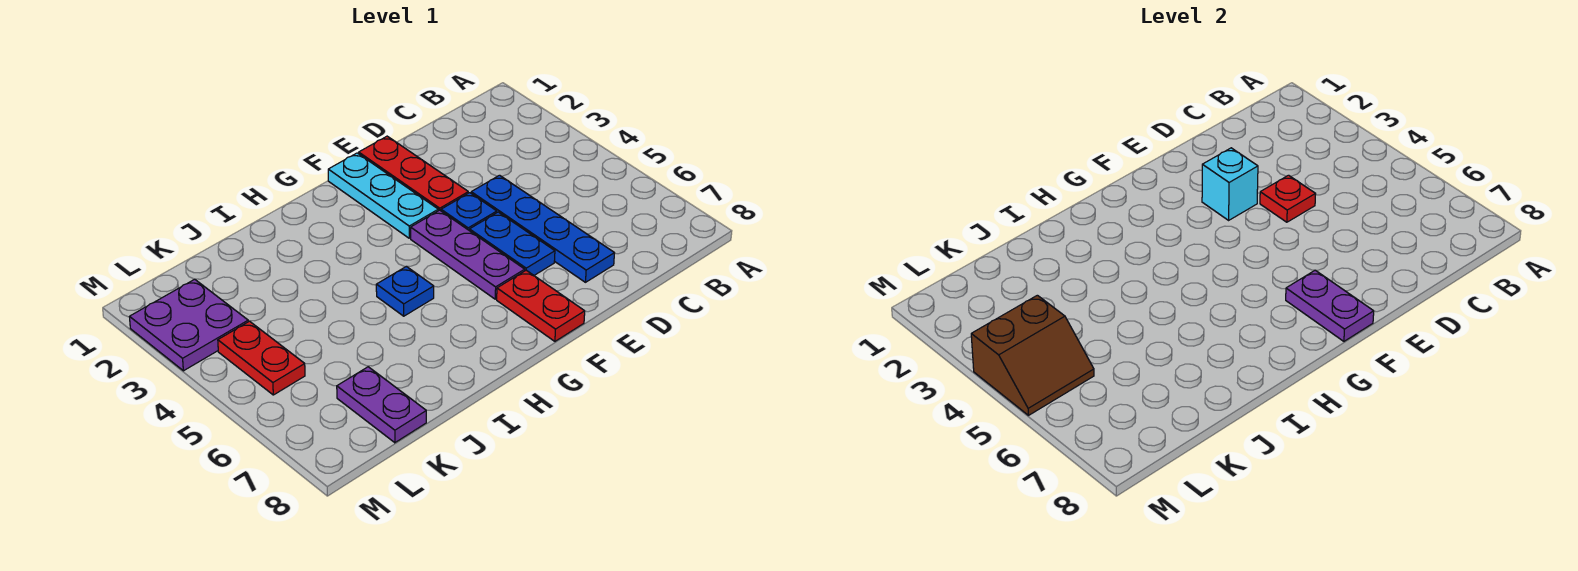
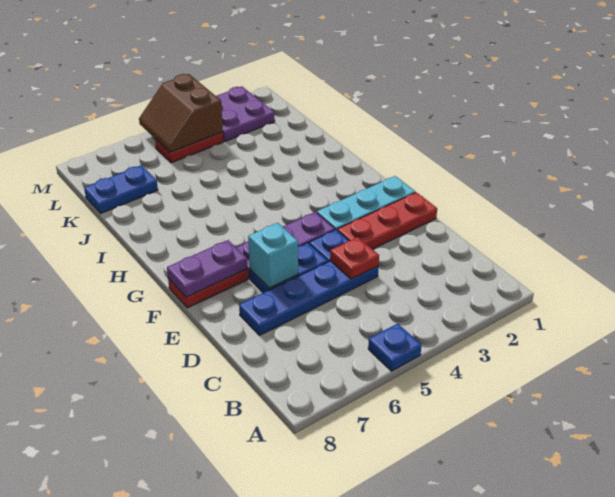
cyan 1x1 brick [1202,148,1258,220] -> cyan 1x1 brick moved to [248,223,298,288]
blue 1x1 plate [376,266,434,316] -> blue 1x1 plate moved to [368,323,421,371]
purple 1x2 plate [337,367,426,443] -> blue 1x2 plate [84,165,158,214]

